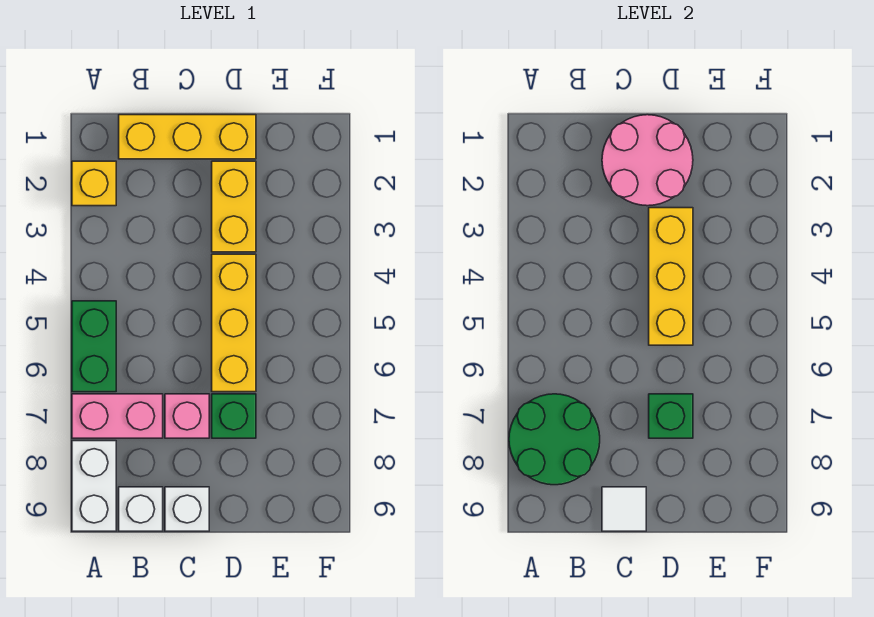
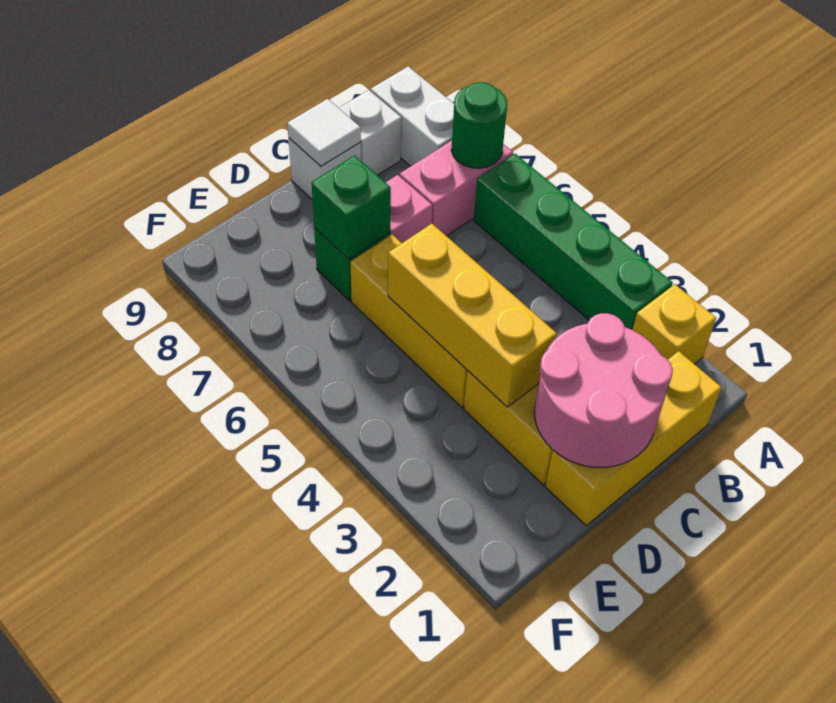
green 1x2 brick [72,301,116,392] -> green 1x4 brick [474,154,673,330]
green 2x2 round brick [509,394,600,485] -> green 1x1 round brick [451,82,507,168]

